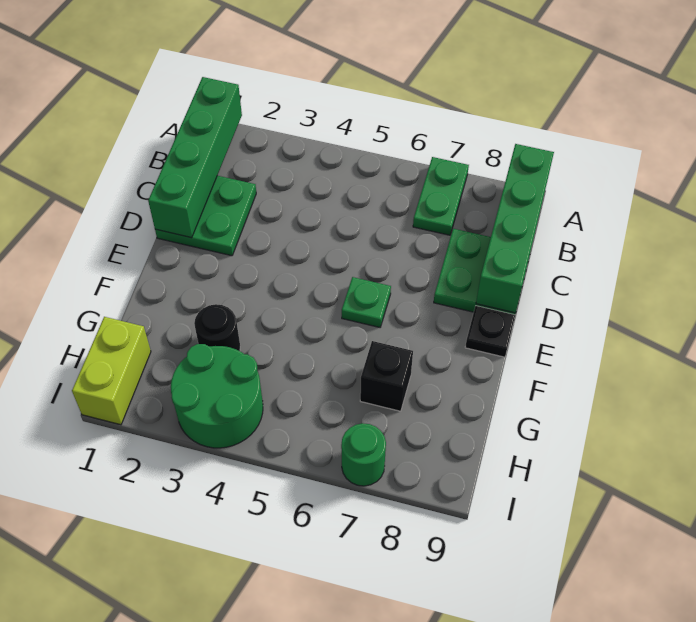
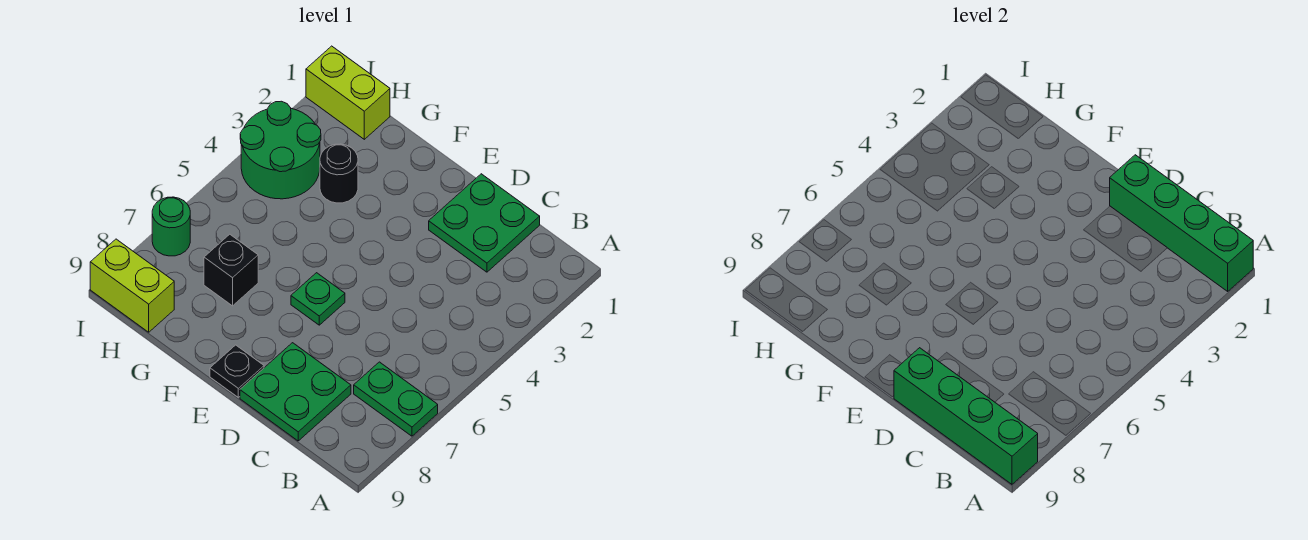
none -> lime 1x2 brick [90,239,174,332]

